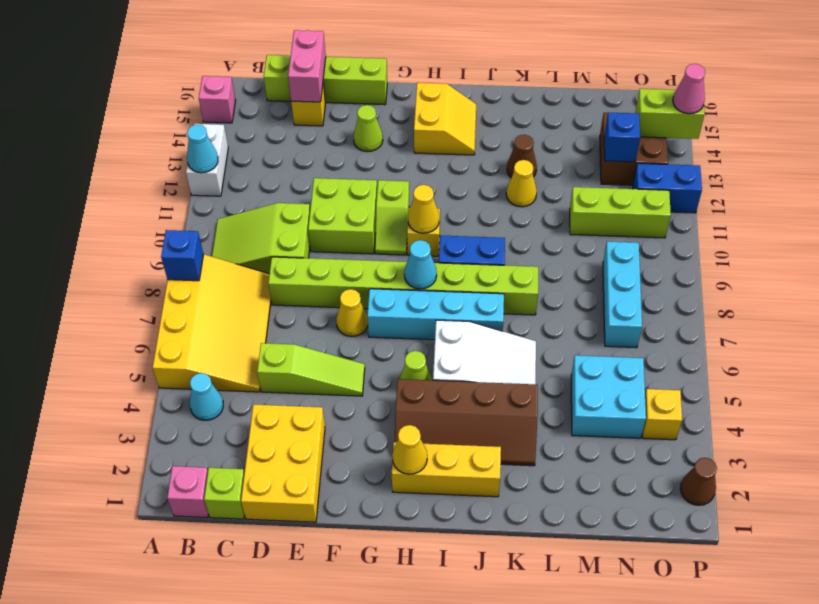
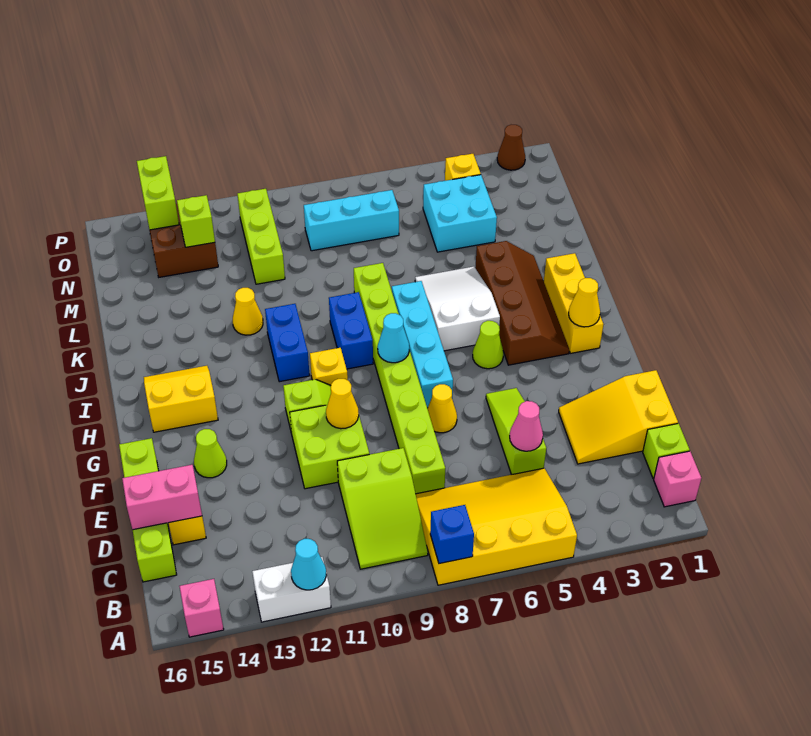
cyan 1x1 cone [190,373,223,420] -> none
yellow 2x3 brick [241,404,325,522] -> yellow 2x3 slope [559,370,678,464]
yellow 1x1 cone [408,185,439,233] -> yellow 1x1 cone moved to [326,379,359,429]
brown 1x1 cone [507,135,537,177] -> none
blue 1x1 brick [604,113,640,162] -> lime 1x1 brick [177,195,215,247]
blue 1x2 brick [633,163,702,213] -> blue 1x2 brick moved to [265,304,310,382]
pink 1x1 cone [673,64,705,114] -> pink 1x1 cone moved to [510,401,543,451]

